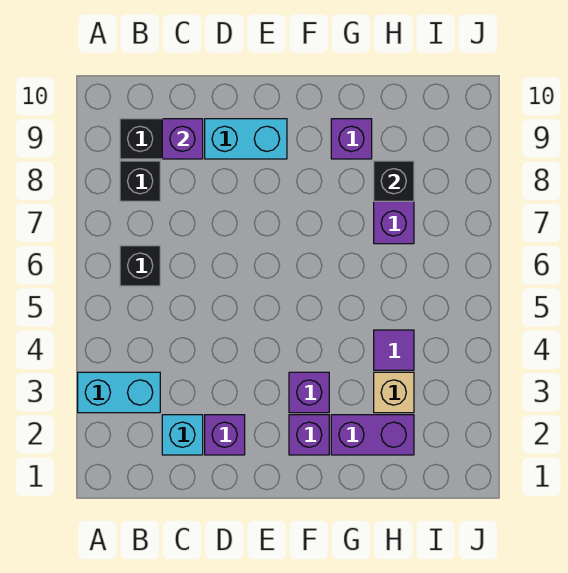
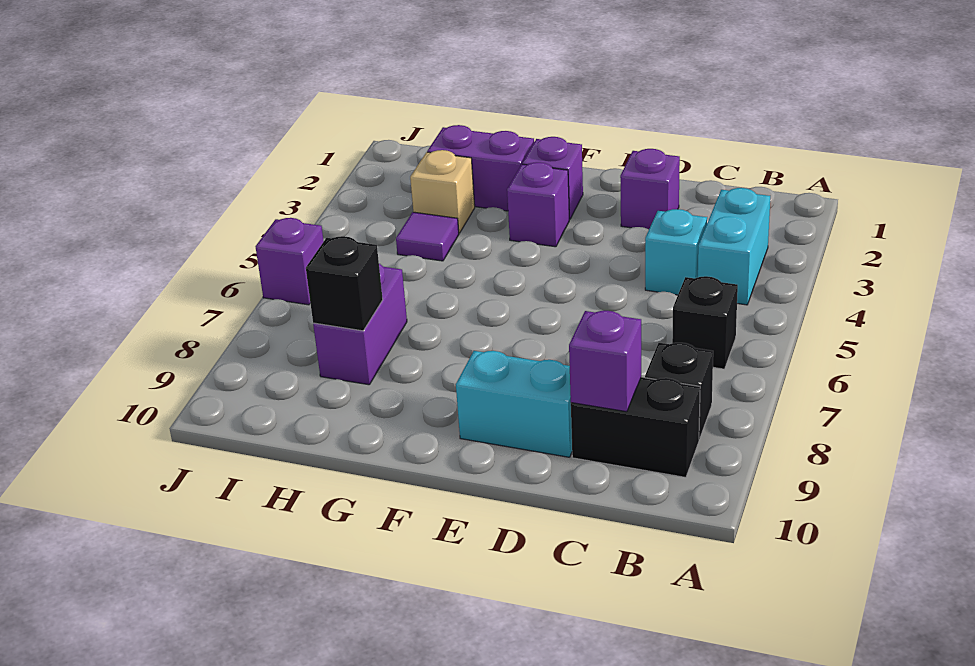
cyan 1x2 brick [78,372,160,413] -> cyan 1x2 brick turned to [698,188,770,305]
cyan 1x1 brick [162,415,203,455] -> cyan 1x1 brick moved to [645,209,707,295]
purple 1x1 brick [331,119,372,159] -> purple 1x1 brick moved to [255,218,324,305]

